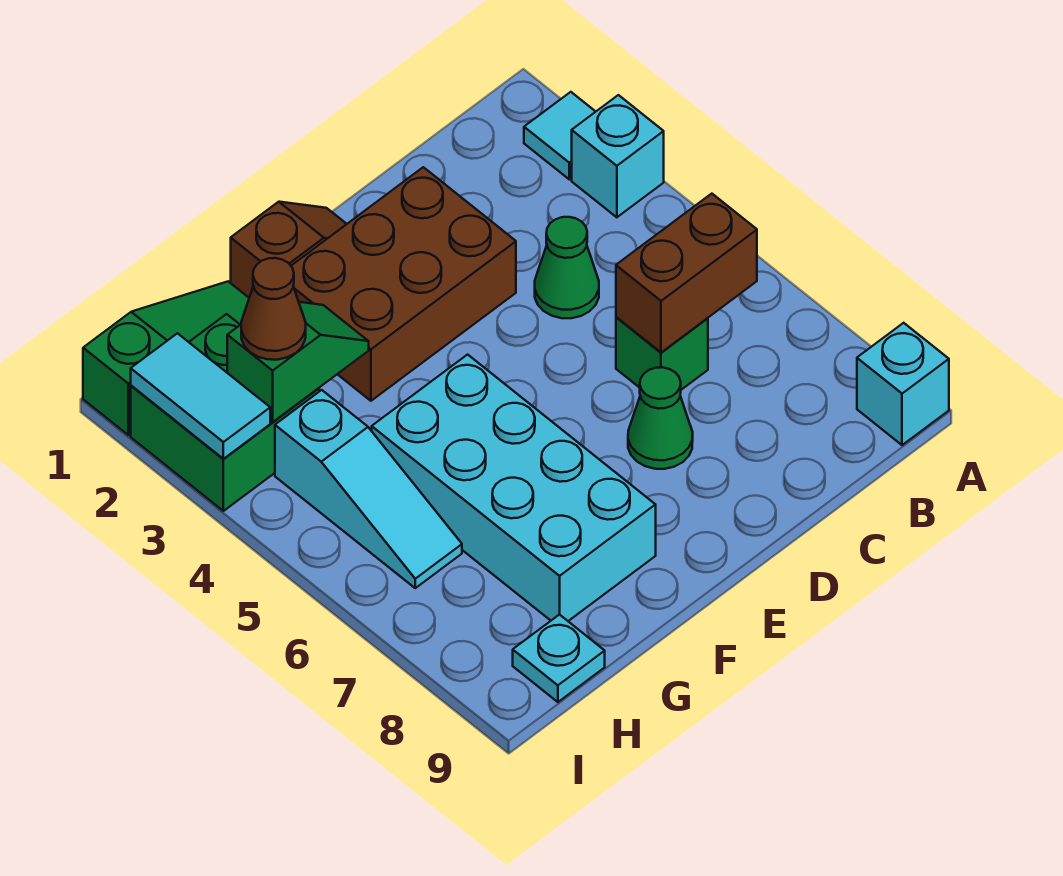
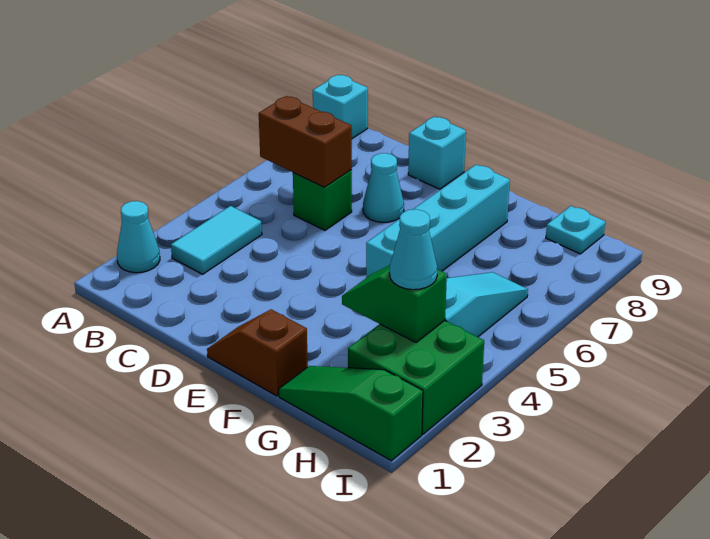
cyan 1x1 tile [524,92,596,179] -> cyan 1x1 cone [117,201,160,273]
cyan 1x1 brick [572,95,664,217] -> cyan 1x1 brick moved to [408,117,466,189]
green 1x1 cone [535,217,599,318] -> none
brown 2x3 brick [291,167,516,401] -> none
green 1x1 cone [628,367,693,469] -> cyan 1x1 cone [363,153,404,222]
cyan 2x4 brick [372,355,656,621] -> cyan 1x4 brick [366,164,510,278]
brown 1x1 cone [241,258,306,360] -> cyan 1x1 cone [390,209,437,290]
cyan 1x2 tile [131,333,270,459] -> cyan 1x2 tile moved to [171,206,262,274]

